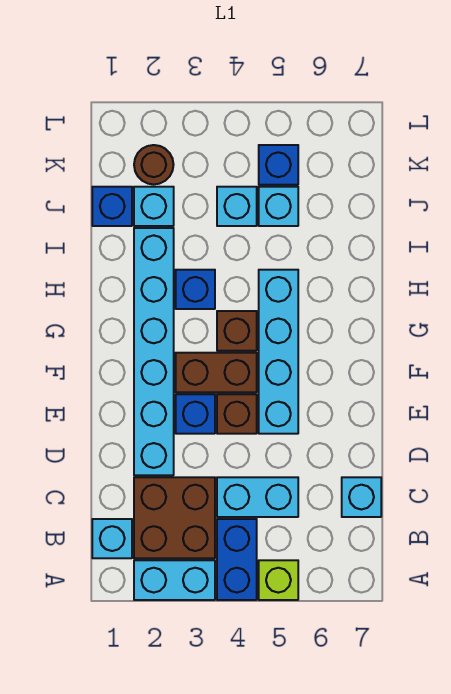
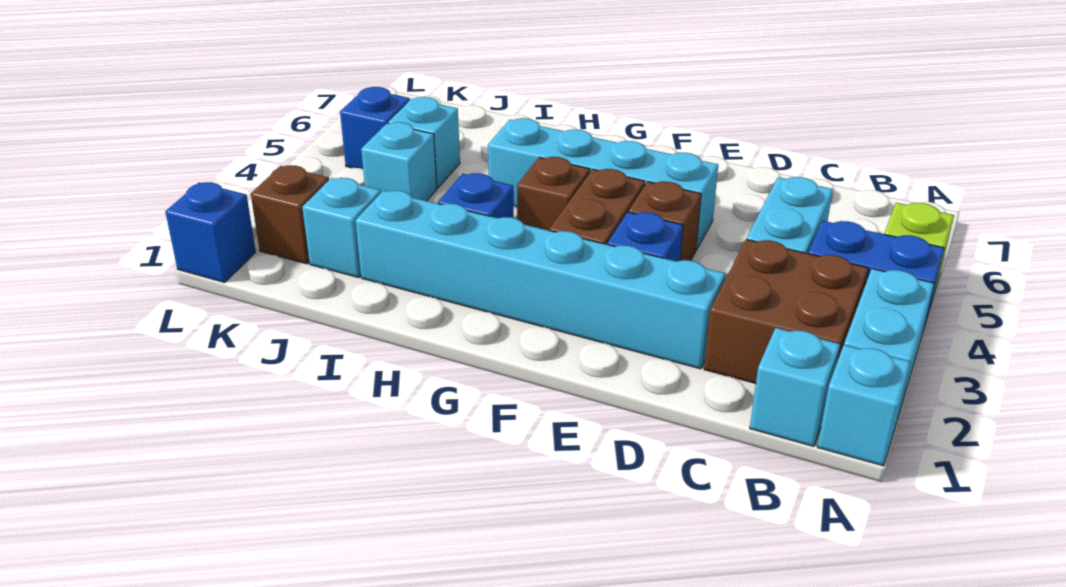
cyan 1x1 brick [342,477,381,517] -> cyan 1x1 brick moved to [817,345,911,466]
blue 1x1 brick [92,187,132,226] -> blue 1x1 brick moved to [165,182,256,282]
brown 1x1 round brick [134,145,174,184] -> brown 1x1 brick [251,165,329,264]

